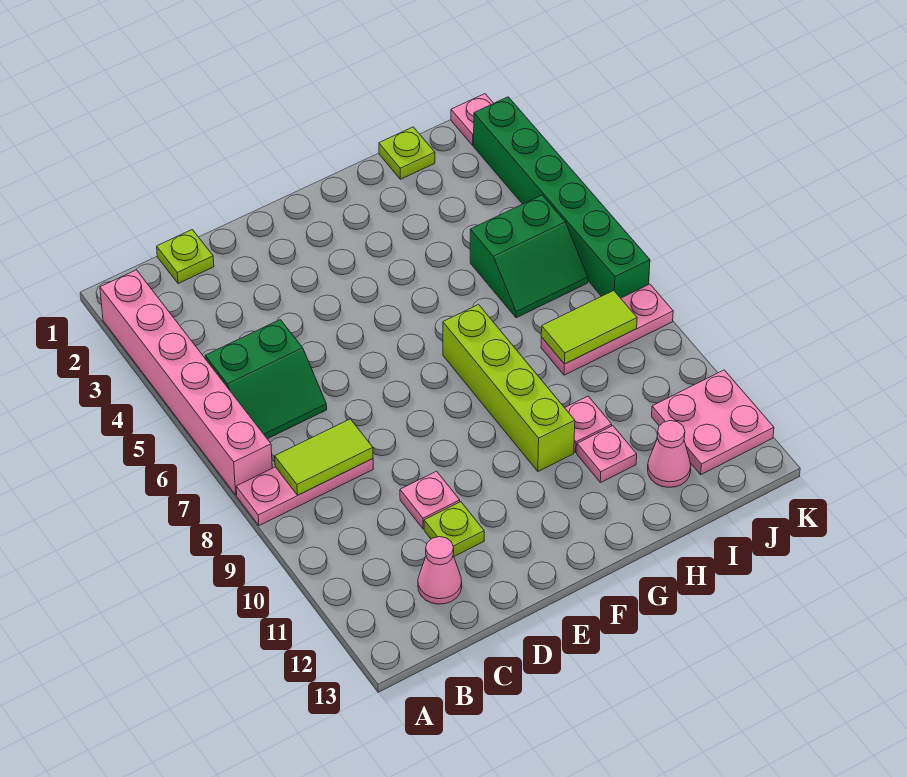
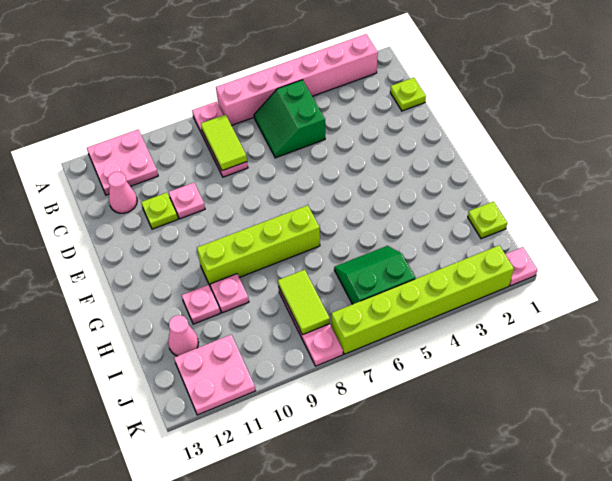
none -> pink 2x2 plate [87,130,158,195]
green 2x2 slope [470,195,588,318] -> green 2x2 slope turned to [334,246,415,304]
green 1x6 brick [474,97,650,298] -> lime 1x6 brick [332,246,514,354]

